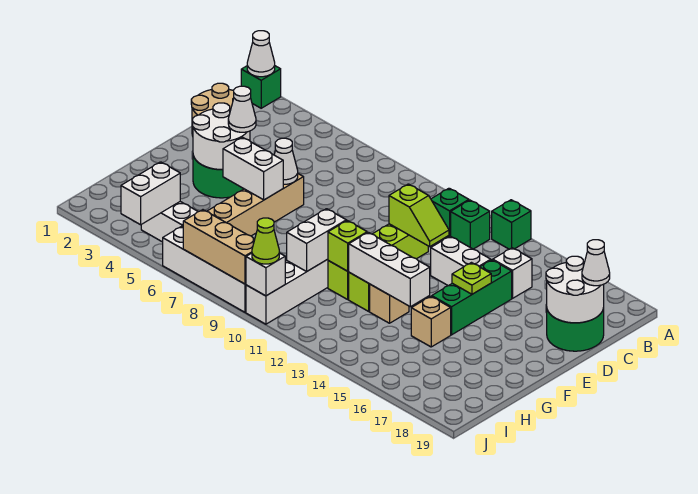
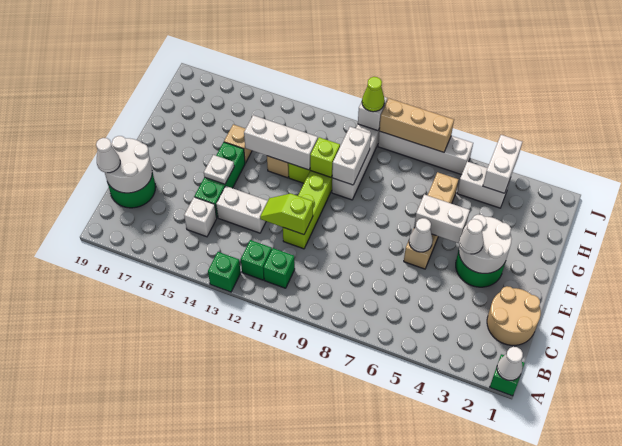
lime 1x1 plate [452,263,491,294] -> white 1x1 plate [204,155,234,184]

